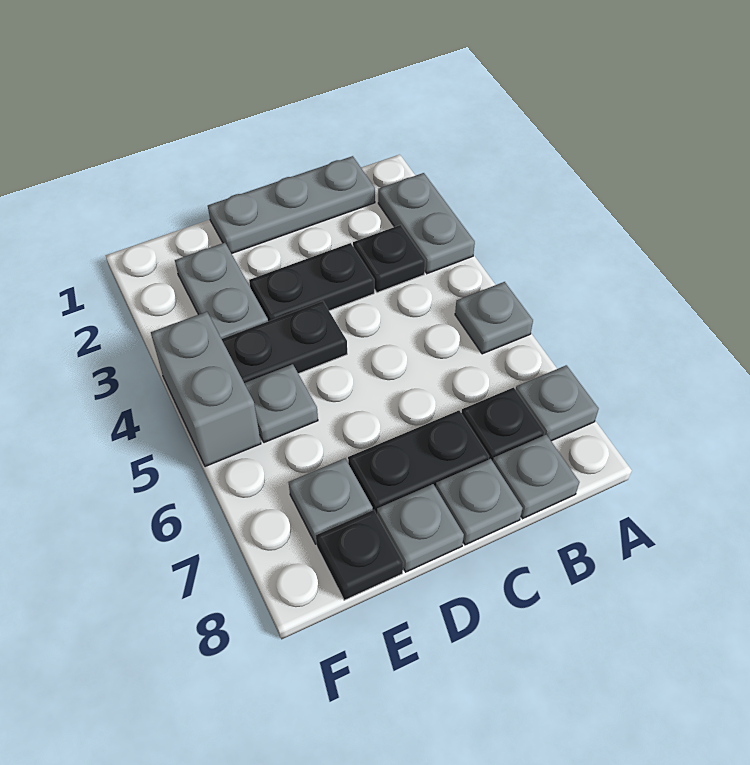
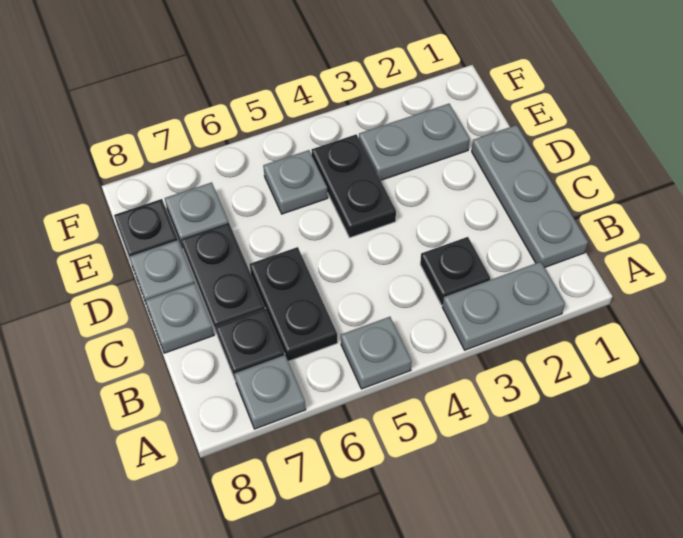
grey 1x1 plate [493,434,579,519] -> none
black 1x2 plate [249,243,374,321] -> black 1x2 plate moved to [250,247,338,361]
grey 1x2 brick [151,312,261,467] -> none

